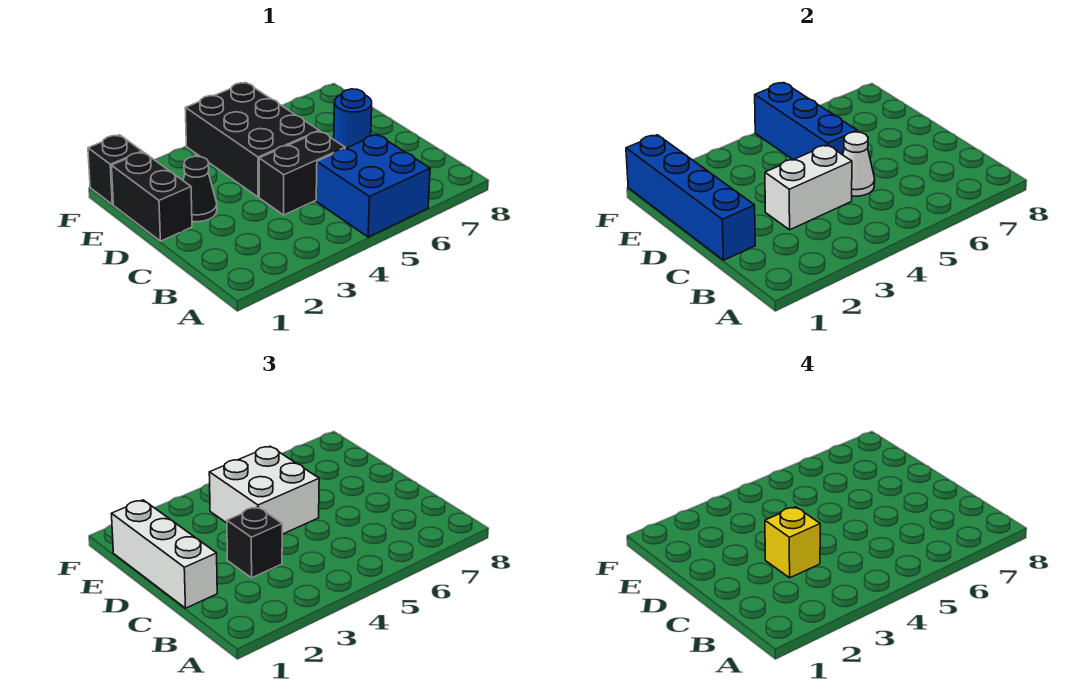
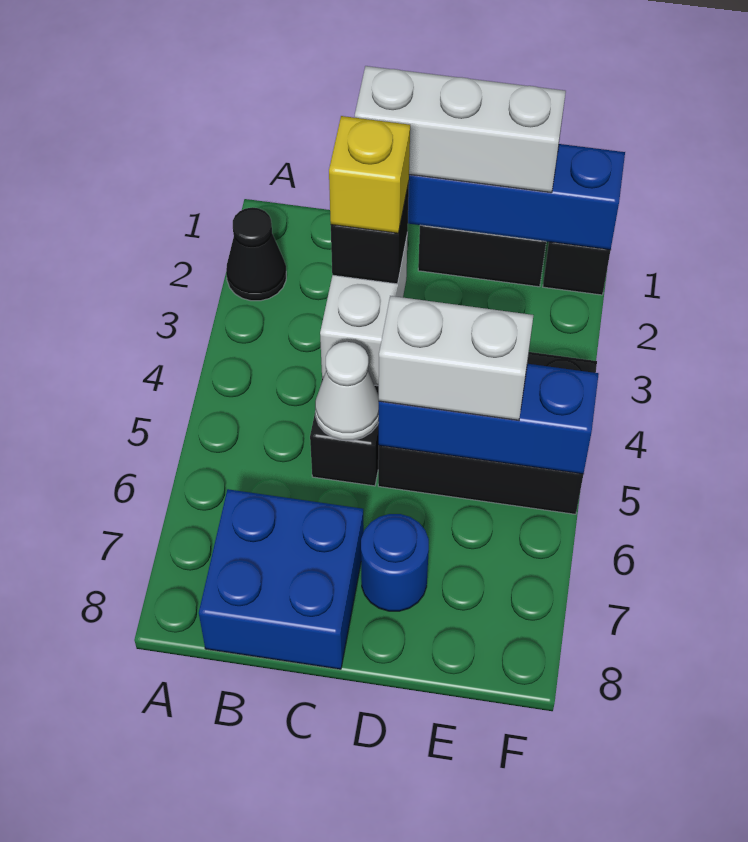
blue 2x2 brick [316,134,430,237] -> blue 2x2 brick moved to [199,489,364,669]
black 1x1 cone [183,156,217,222] -> black 1x1 cone moved to [226,207,286,301]
white 2x2 brick [209,446,319,534] -> white 1x2 brick [379,296,533,420]

